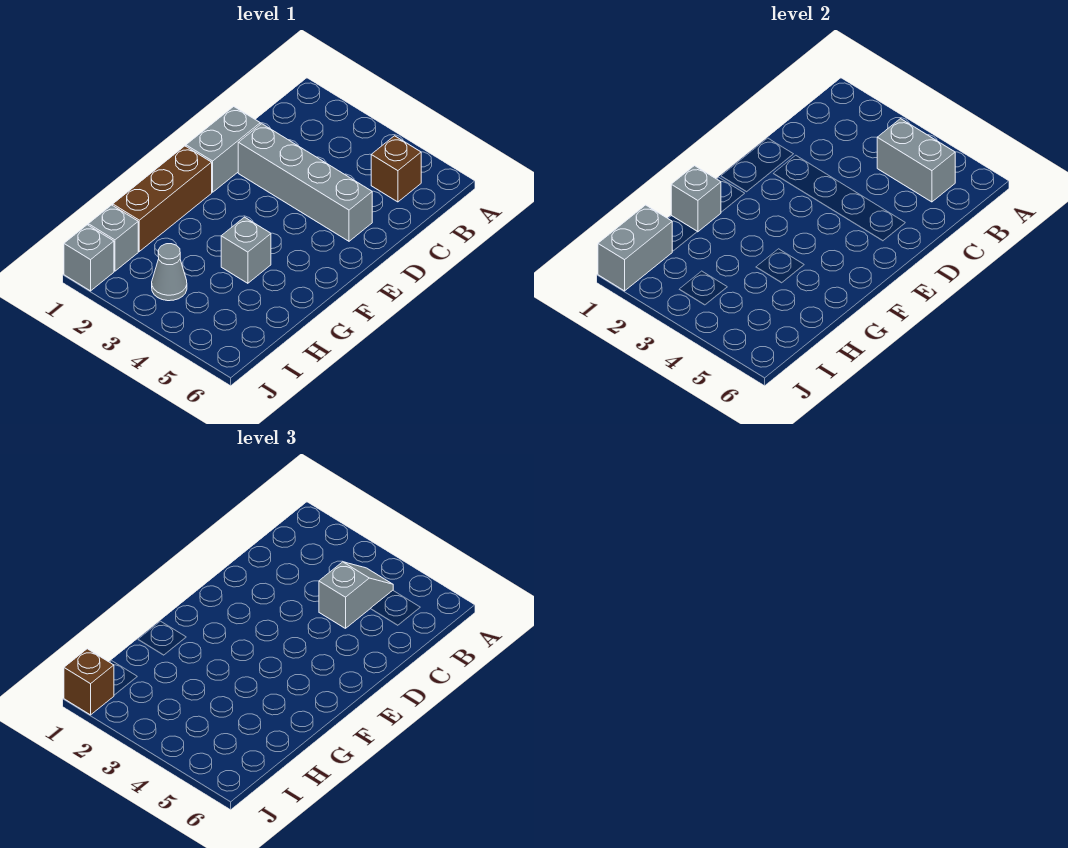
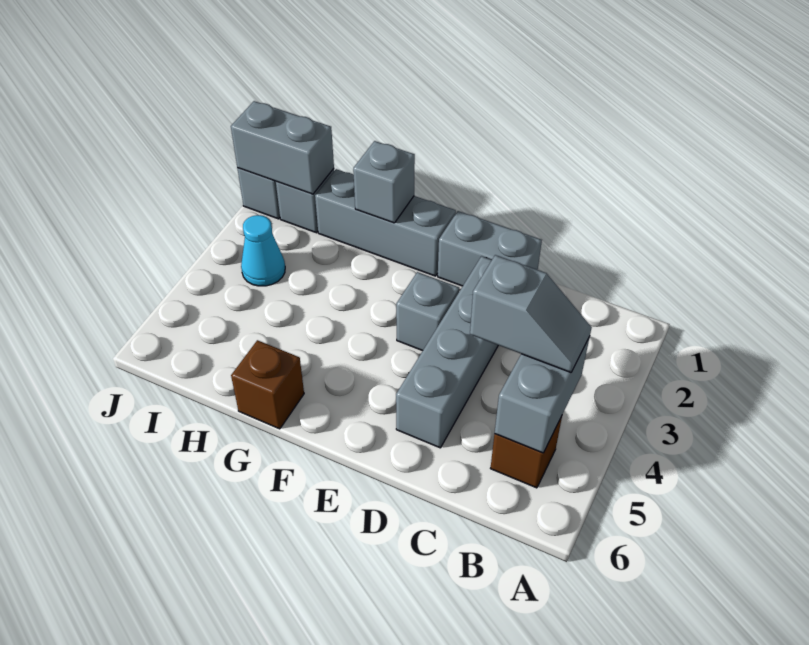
brown 1x3 brick [113,146,212,251] -> grey 1x3 brick [315,169,456,276]
grey 1x1 brick [221,217,271,283] -> grey 1x1 brick moved to [396,272,459,351]
grey 1x1 cone [152,244,187,301] -> cyan 1x1 cone [241,215,285,286]
brown 1x1 brick [64,649,114,715] -> brown 1x1 brick moved to [231,340,304,429]

